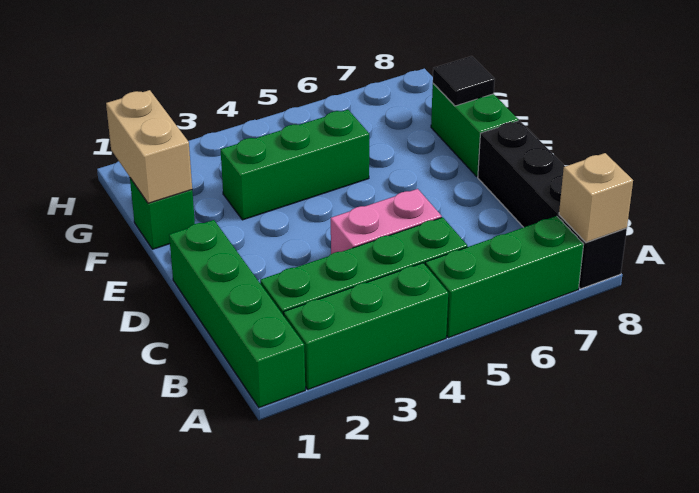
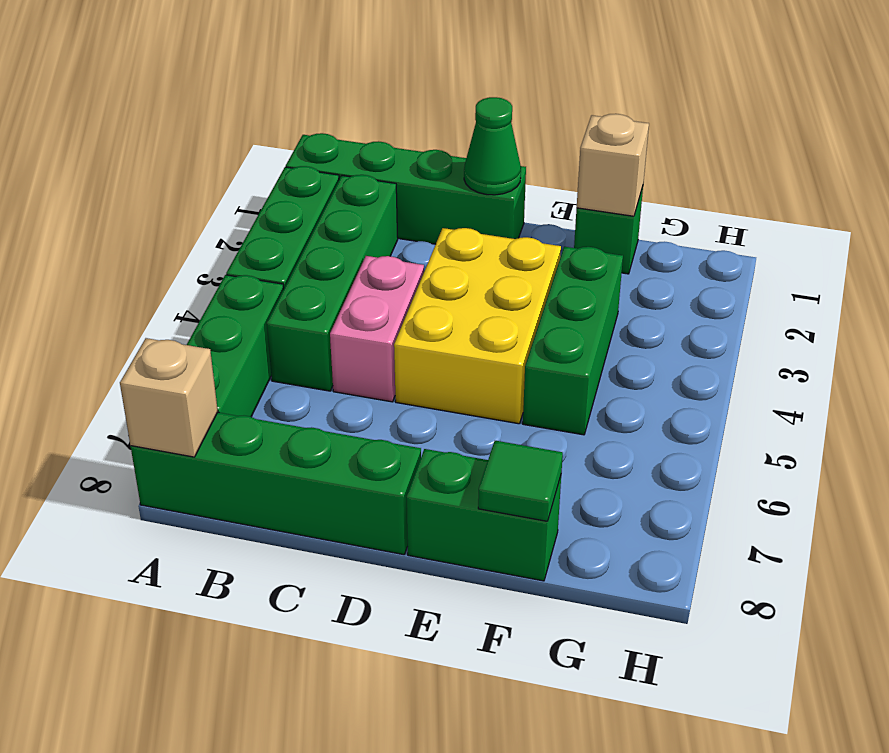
black 1x4 brick [478,121,627,289] -> green 1x4 brick [131,412,421,555]
none -> green 1x1 cone [464,97,521,195]
none -> yellow 2x3 brick [394,228,561,424]
tan 1x2 brick [106,90,192,203] -> tan 1x1 brick [577,114,649,216]
black 1x1 tile [433,56,495,106] -> green 1x1 tile [478,441,563,521]

